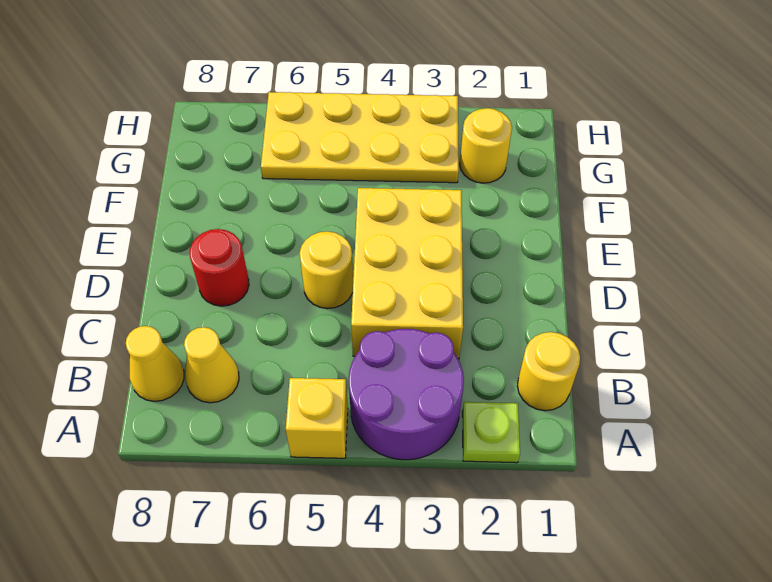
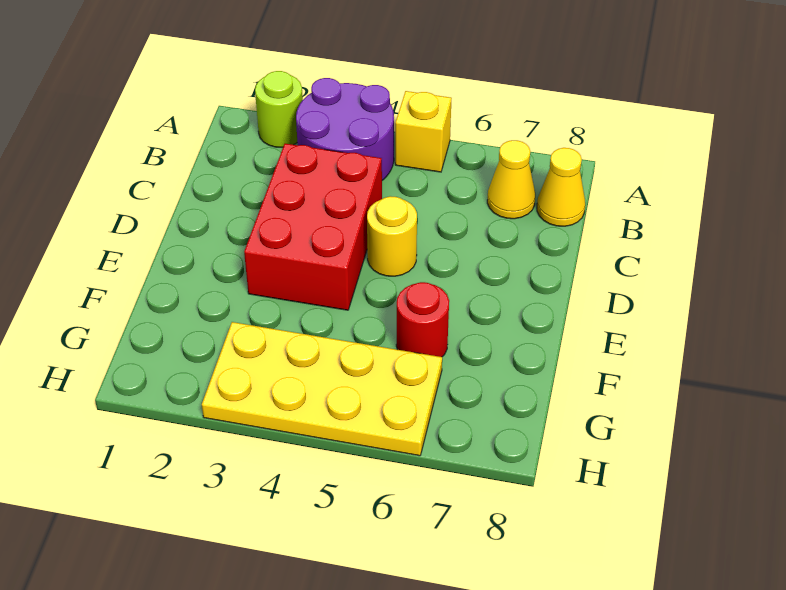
lime 1x1 plate [462,402,520,463] -> lime 1x1 round brick [255,71,303,147]
yellow 1x1 round brick [518,332,580,411] -> none
yellow 2x3 brick [351,188,463,359] -> red 2x3 brick [244,144,382,310]
red 1x1 round brick [190,229,249,306] -> red 1x1 round brick moved to [396,282,449,357]
yellow 1x1 round brick [460,108,512,183] -> none

